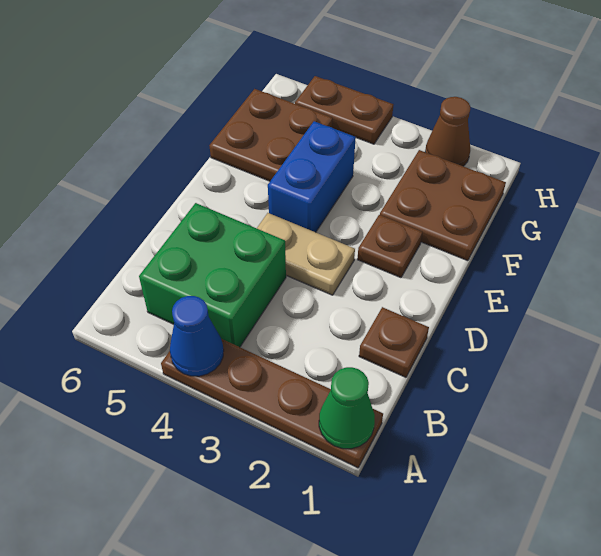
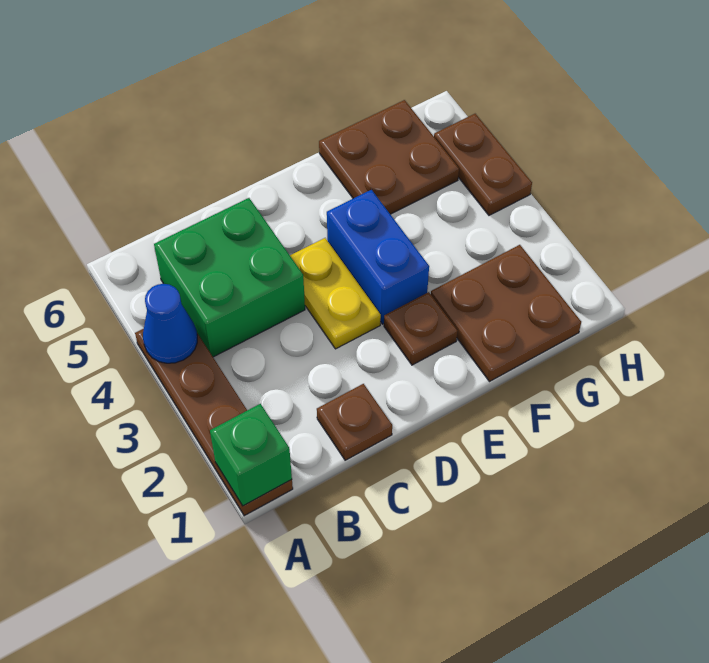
green 1x1 cone [319,367,375,449] -> green 1x1 brick [210,404,292,506]
tan 1x2 plate [257,213,355,295] -> yellow 1x2 plate [290,238,381,349]
blue 1x2 brick [268,121,356,232] -> blue 1x2 brick turned to [327,190,429,324]
brown 1x1 cone [425,97,470,166] -> none

